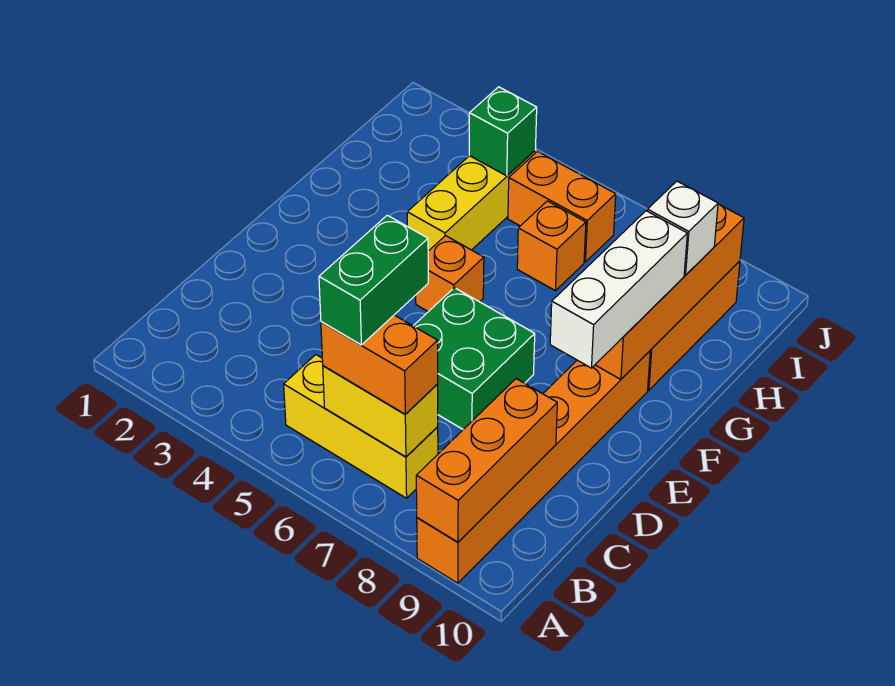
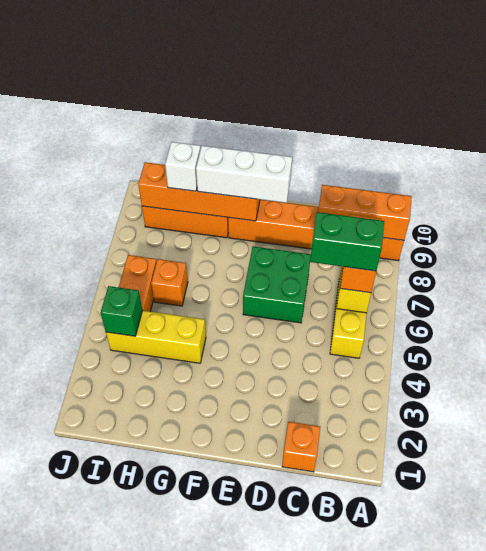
orange 1x1 brick [416,236,484,312] -> orange 1x1 brick moved to [282,422,320,472]

